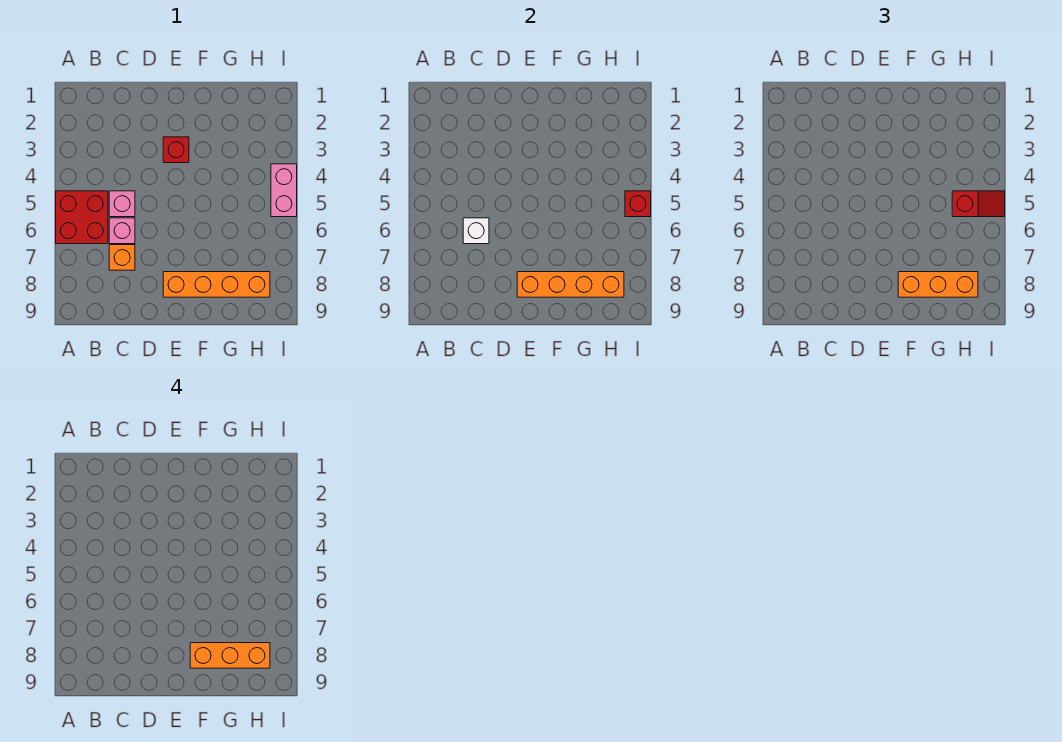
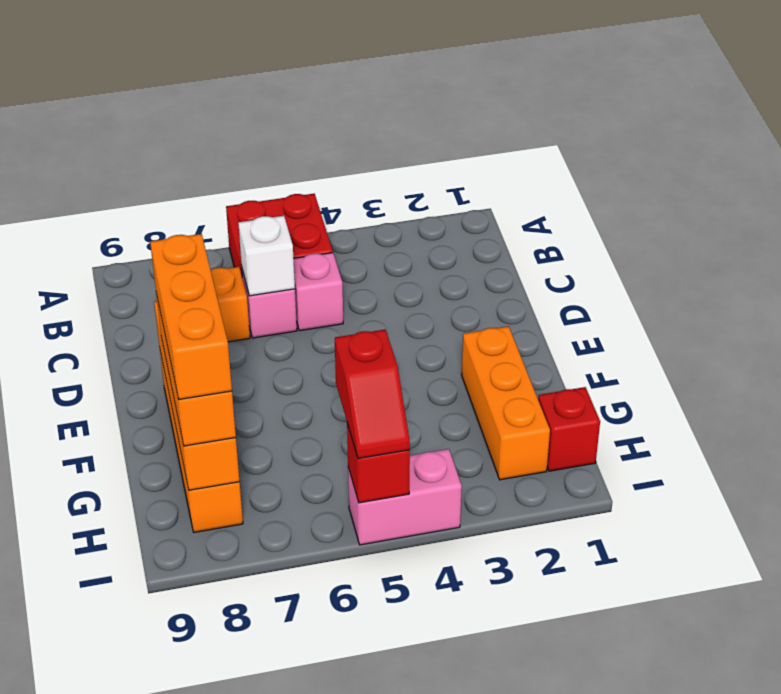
red 1x1 brick [163,137,189,163] -> red 1x1 brick moved to [538,387,600,471]
none -> orange 1x3 brick [462,326,550,480]

